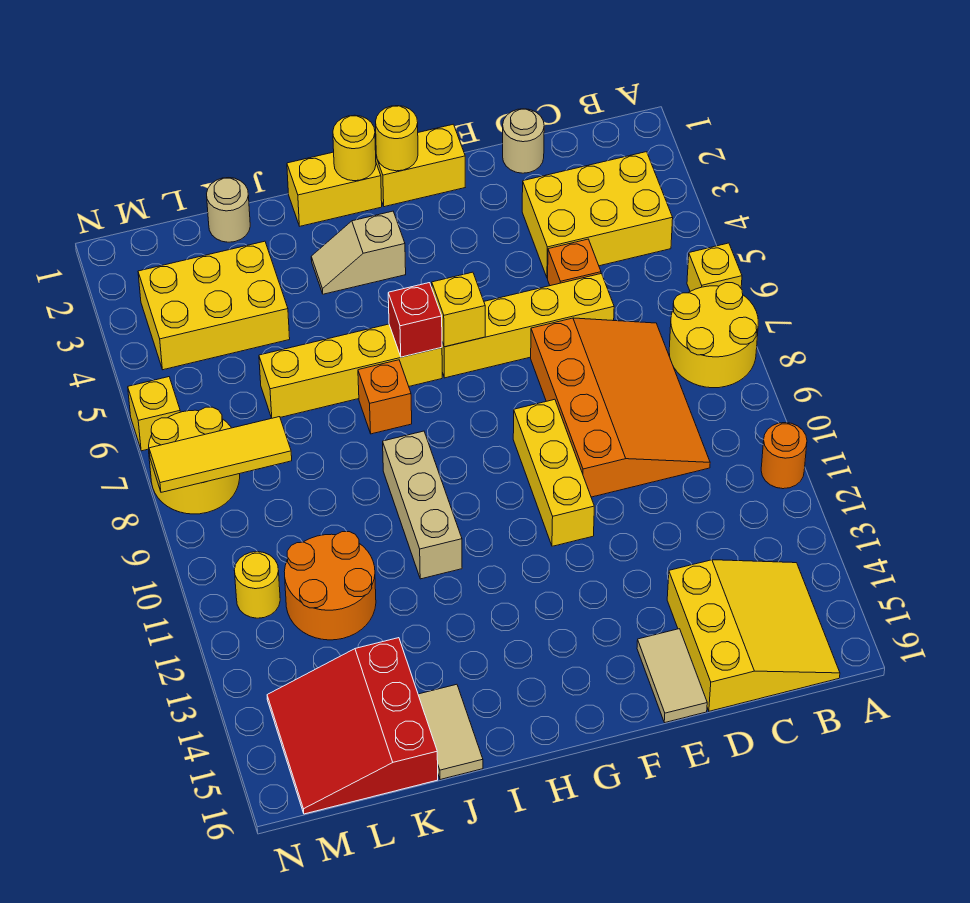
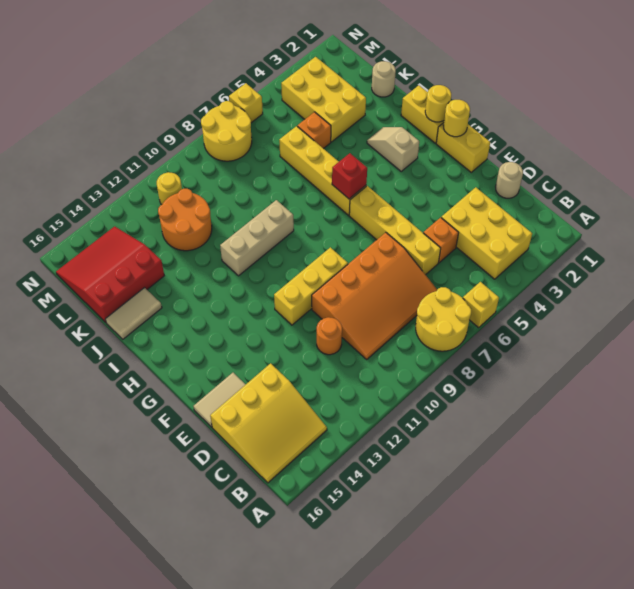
orange 1x1 round brick [761,423,807,489] -> orange 1x1 round brick moved to [317,317,342,355]
yellow 1x1 brick [432,272,485,347] -> none
orange 1x1 brick [358,360,412,434] -> orange 1x1 brick moved to [297,112,331,149]
yellow 1x3 tile [149,417,292,492] -> none

